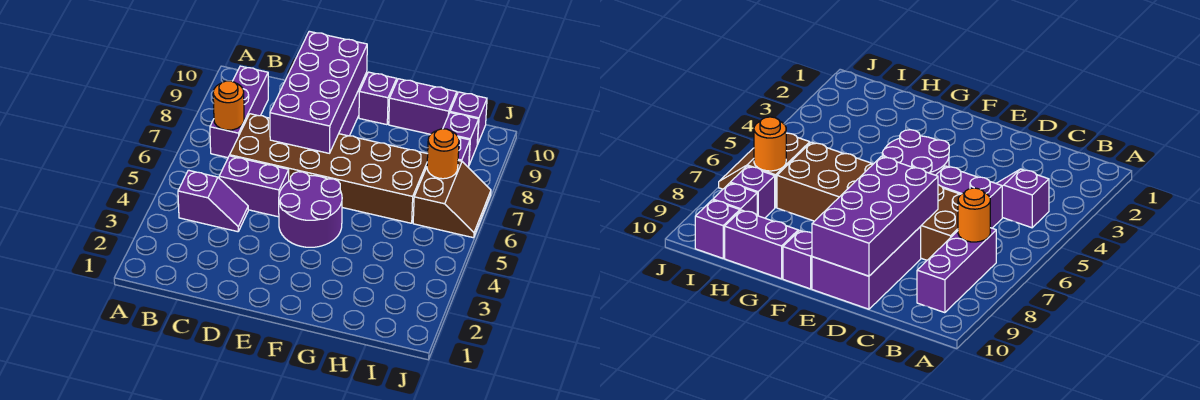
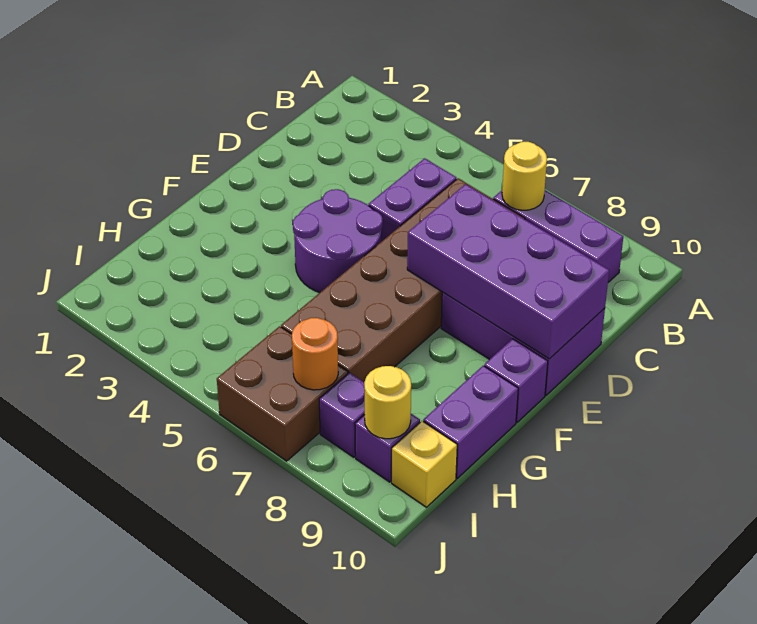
purple 1x2 slope [178,170,248,232] -> none
orange 1x1 round brick [213,81,244,130] -> yellow 1x1 round brick [502,142,547,210]
brown 2x2 slope [413,161,491,238] -> brown 2x2 brick [217,326,348,461]
none -> yellow 1x1 round brick [364,366,411,439]
purple 1x1 brick [450,92,487,145] -> yellow 1x1 brick [392,421,457,507]

